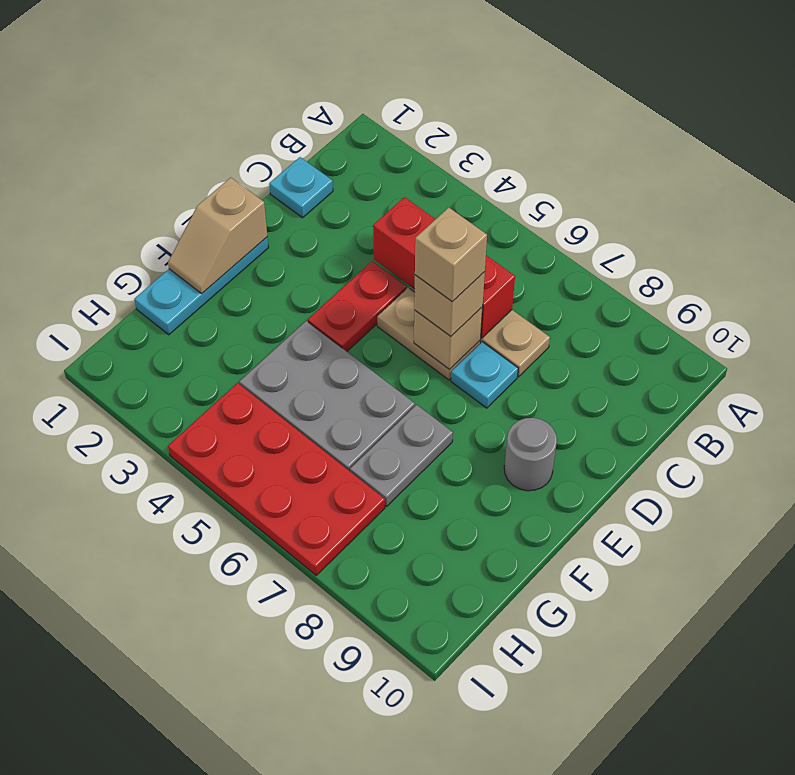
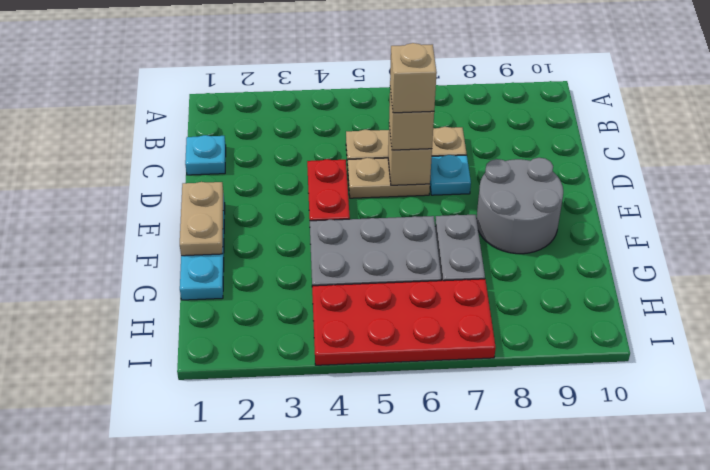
red 1x3 brick [373,197,515,338] -> none
tan 1x2 slope [168,178,267,294] -> tan 1x2 plate [180,182,223,256]
grey 1x1 round brick [504,418,557,491] -> grey 2x2 round brick [476,158,563,254]

